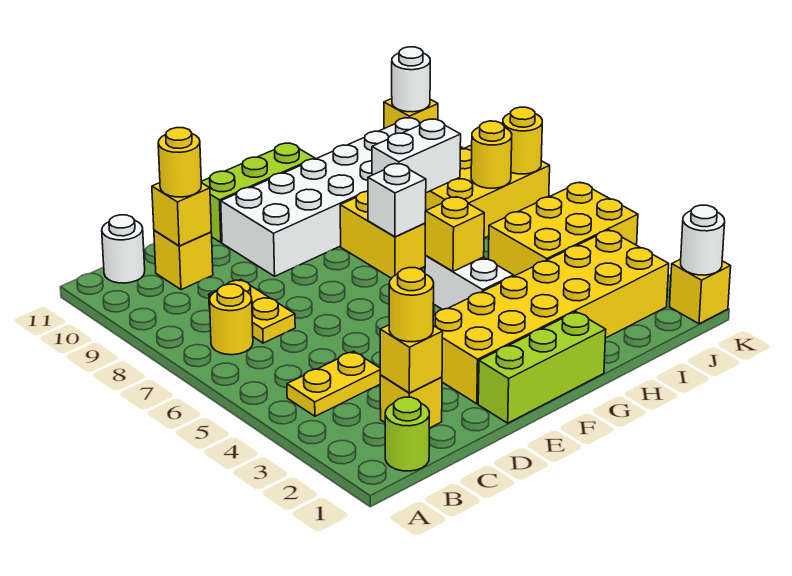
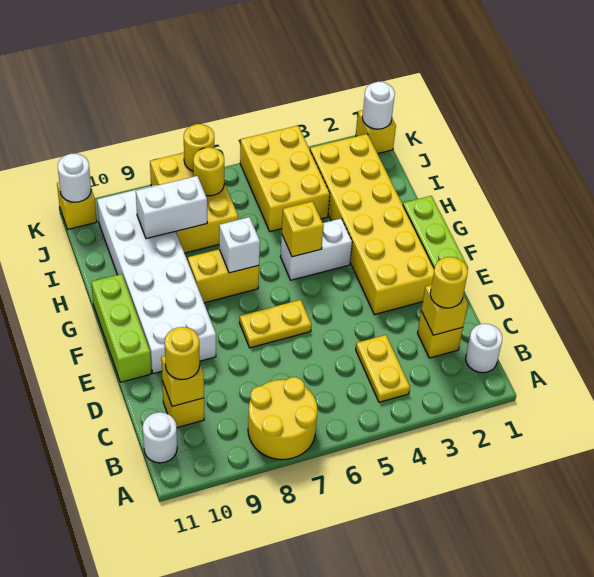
lime 1x1 round brick [385,397,429,471] -> white 1x1 round brick [466,324,502,373]
yellow 1x1 round brick [210,284,253,355] -> yellow 2x2 round brick [248,377,317,460]
yellow 1x2 plate [209,279,295,343] -> yellow 1x2 plate moved to [240,300,311,348]
white 1x2 brick [372,119,461,193] -> white 1x2 brick turned to [136,176,207,239]

